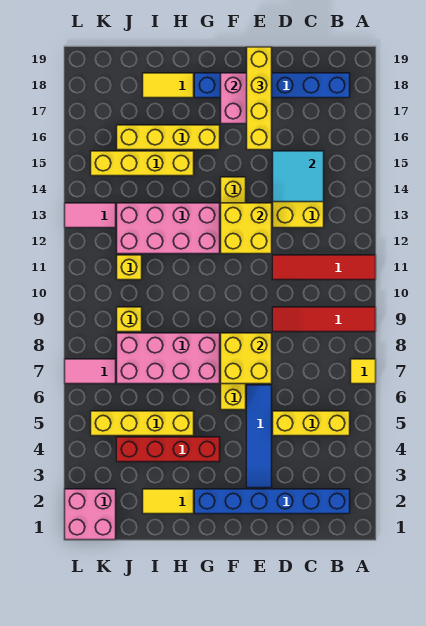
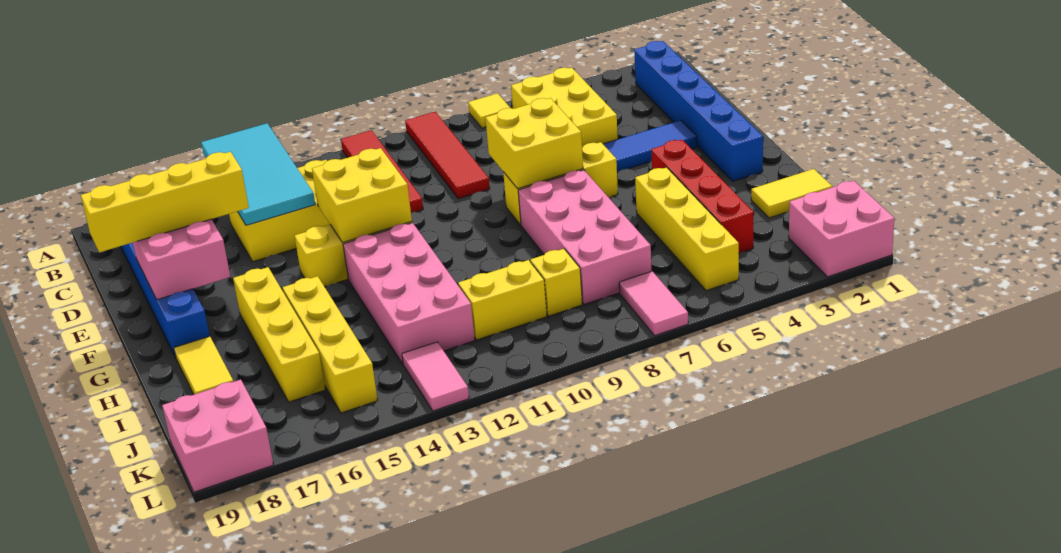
yellow 1x3 brick [273,411,350,436] -> yellow 2x3 brick [511,68,618,147]
cyan 2x2 tile [273,151,324,202] -> cyan 2x4 tile [201,123,315,225]
yellow 1x2 tile [143,489,194,514] -> yellow 1x2 tile turned to [751,169,832,218]
yellow 1x1 brick [117,255,142,280] -> yellow 1x2 brick [458,260,547,340]
none -> pink 2x2 brick [162,380,273,492]

